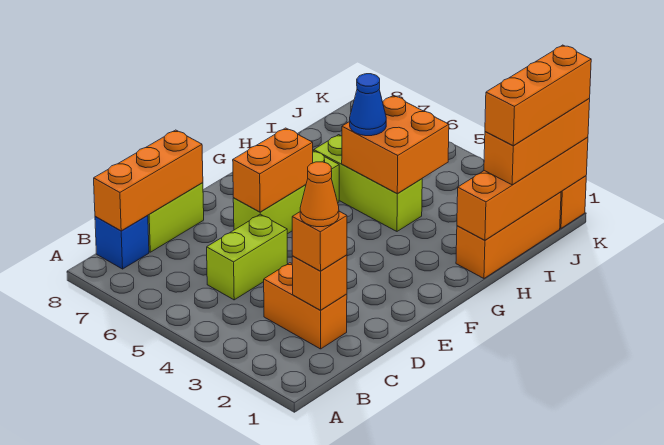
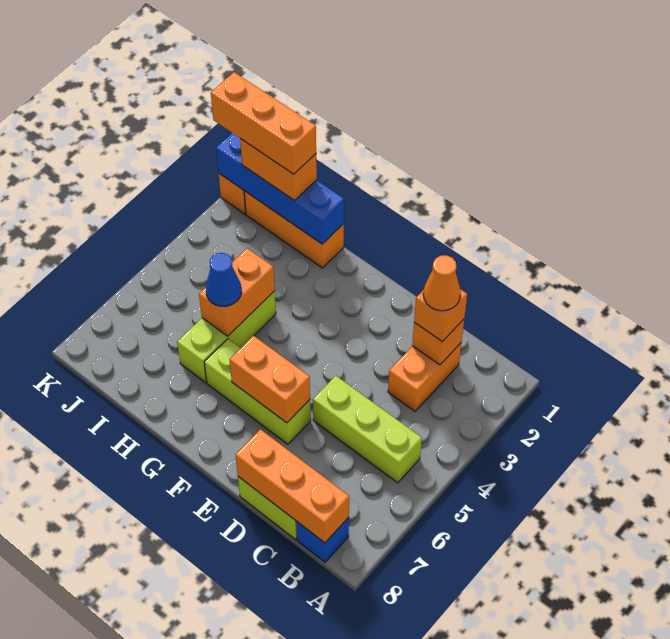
lime 1x2 brick [207,214,288,300] -> lime 1x3 brick [313,376,422,483]
orange 1x4 brick [457,137,588,240] -> blue 1x4 brick [216,133,344,244]
orange 2x2 brick [342,96,449,193] -> orange 1x2 brick [199,248,275,336]
orange 1x3 brick [484,99,590,185] -> orange 1x2 brick [240,139,317,200]

